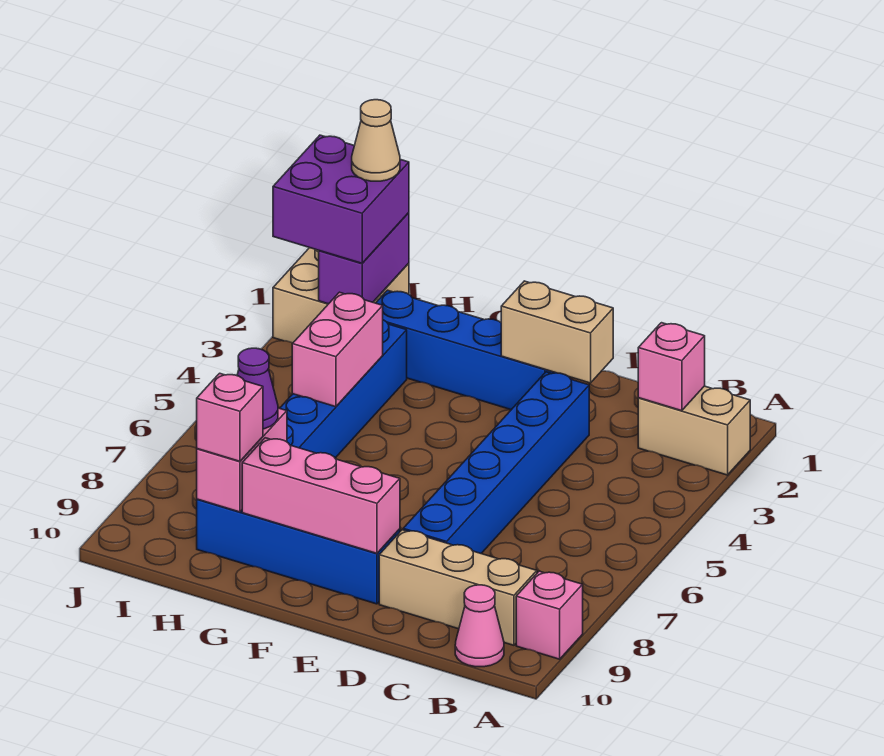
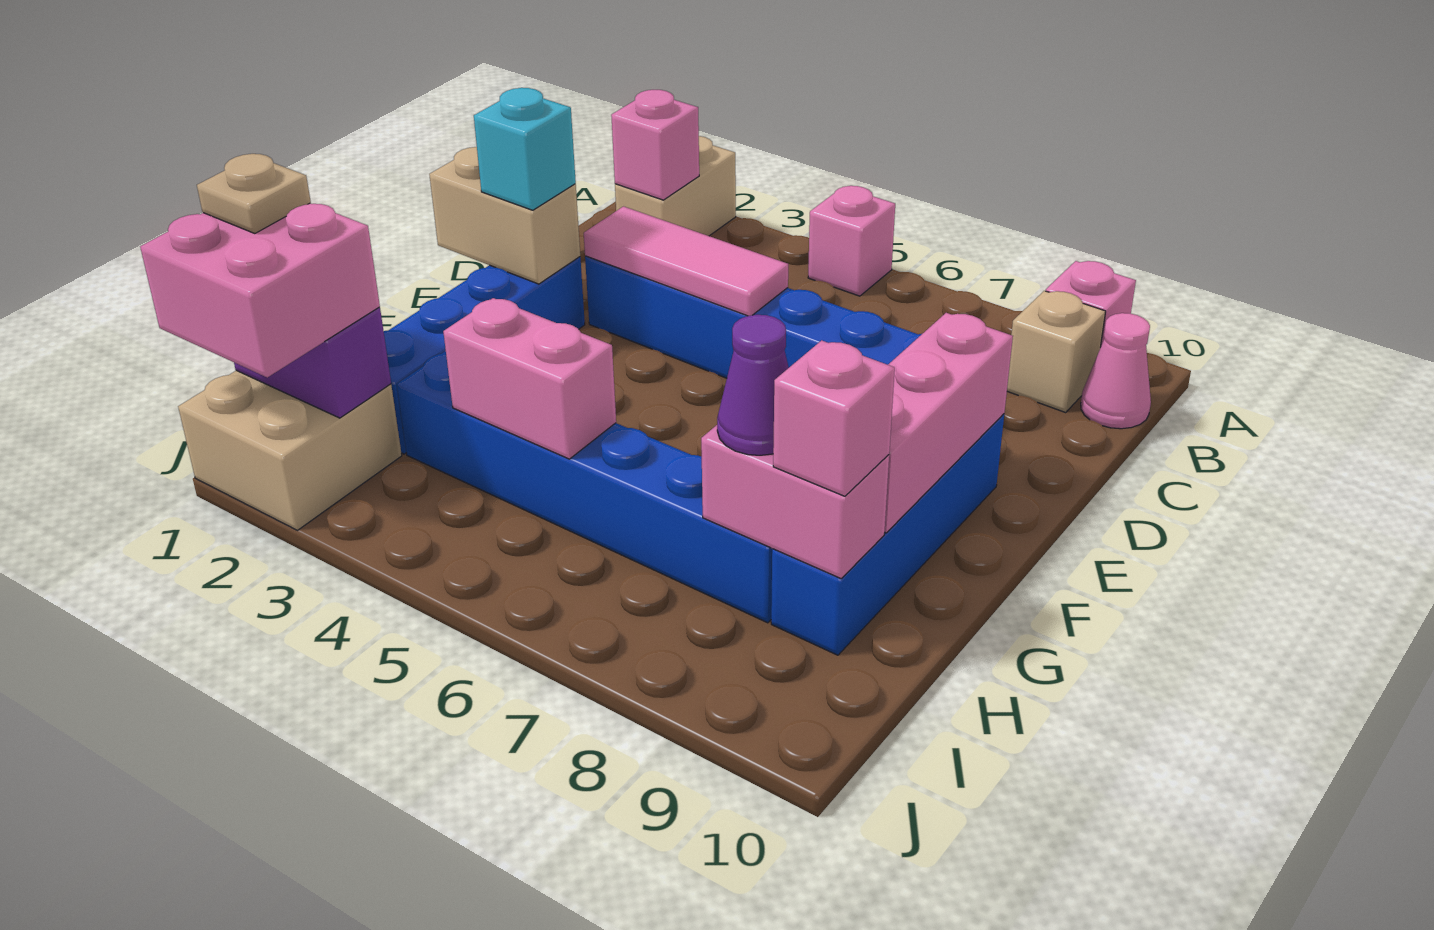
none -> pink 1x1 brick [808,186,895,296]
tan 1x3 brick [379,530,537,645] -> tan 1x1 brick [1007,291,1106,412]
tan 1x2 brick [501,281,613,383] -> tan 1x2 brick turned to [429,147,580,284]
none -> pink 1x3 tile [584,206,788,316]
none -> cyan 1x1 brick [474,88,576,210]
purple 2x2 brick [273,135,409,263] -> pink 2x2 brick [140,203,380,377]
tan 1x1 cone [352,100,400,181] -> tan 1x1 plate [197,154,311,234]

